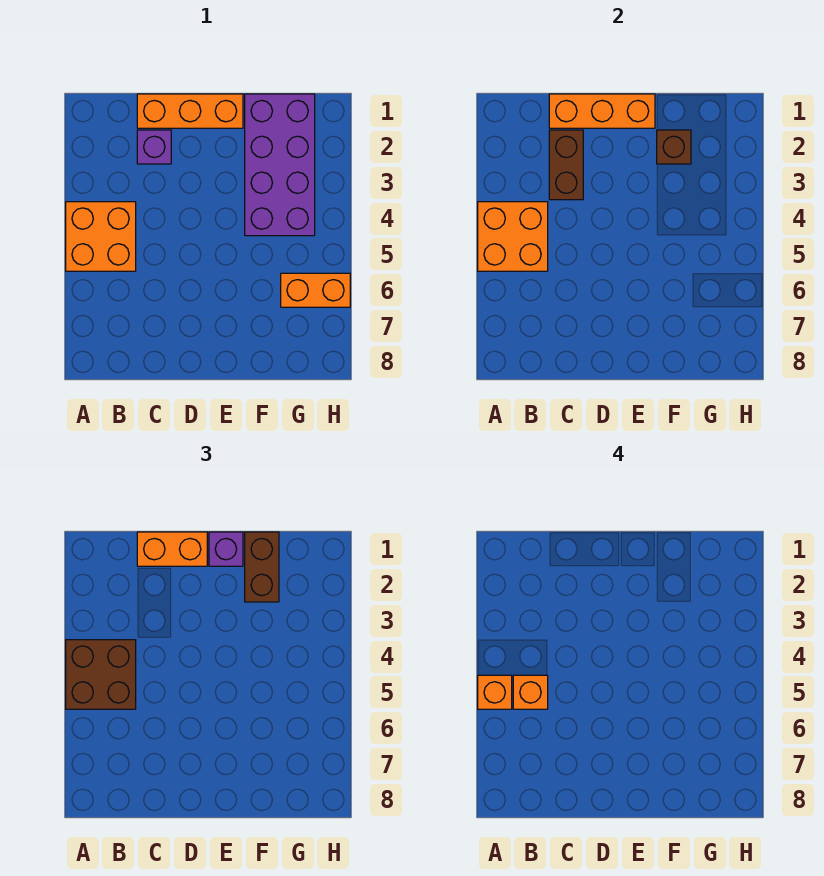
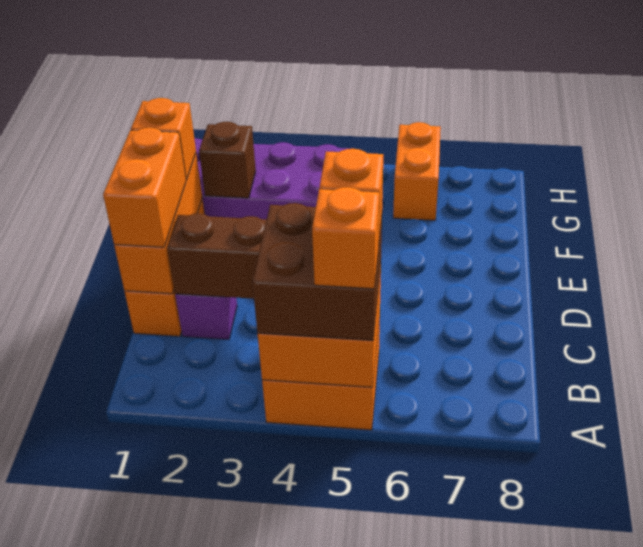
purple 1x1 brick [209,532,243,566] -> orange 1x1 brick [131,98,196,180]
brown 1x2 brick [245,532,279,602] -> none

